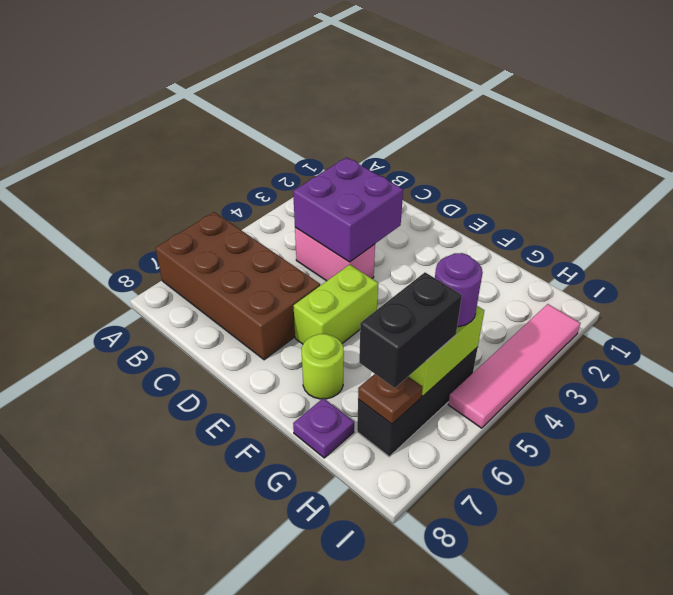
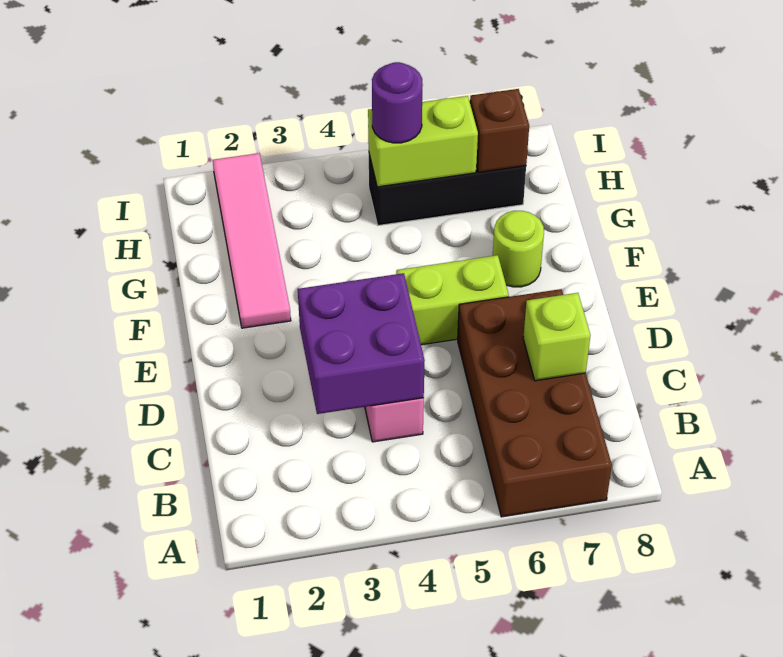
none -> lime 1x1 brick [523,293,590,381]
purple 1x1 plate [293,398,354,458] -> none
black 1x2 brick [359,272,462,388] -> none
brown 1x1 plate [358,374,422,424] -> brown 1x1 brick [470,89,529,172]
pink 1x4 tile [448,304,580,428] -> pink 1x4 tile turned to [213,153,291,328]

